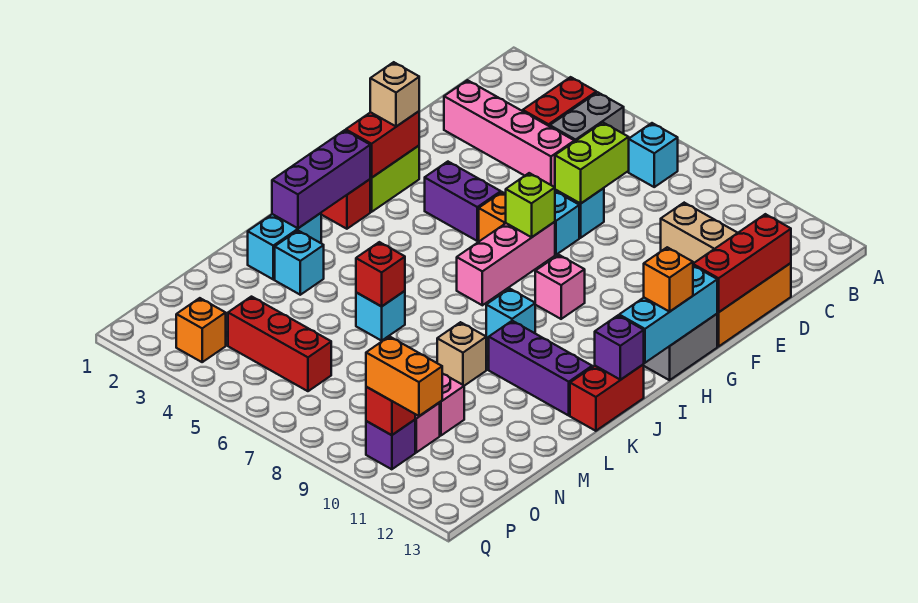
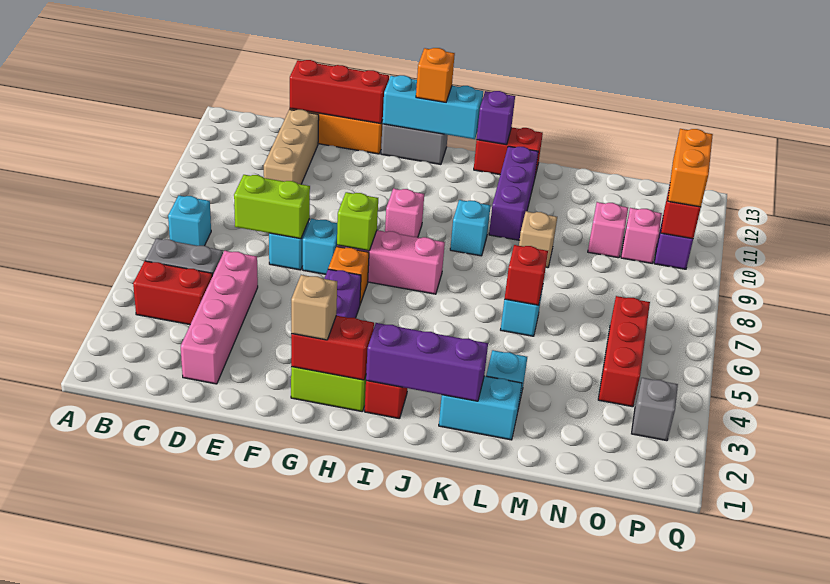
orange 1x1 brick [176,298,226,362] -> grey 1x1 brick [632,378,678,441]

